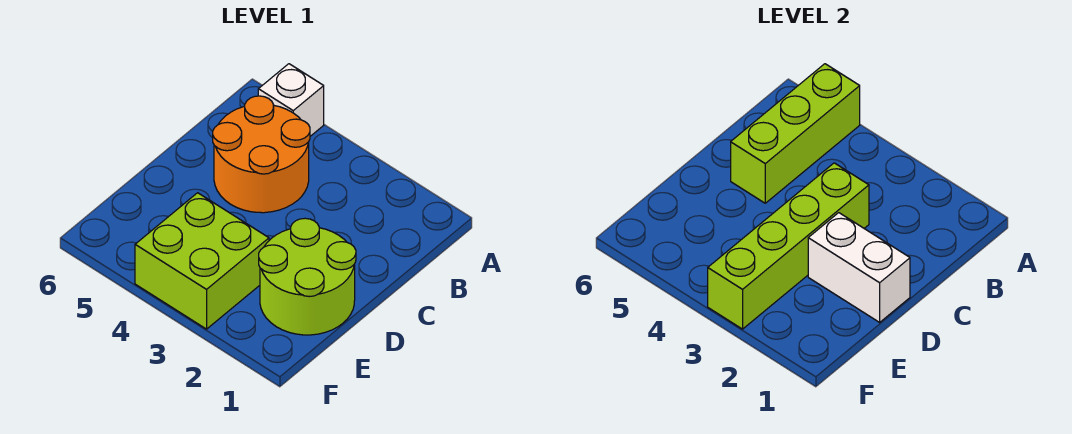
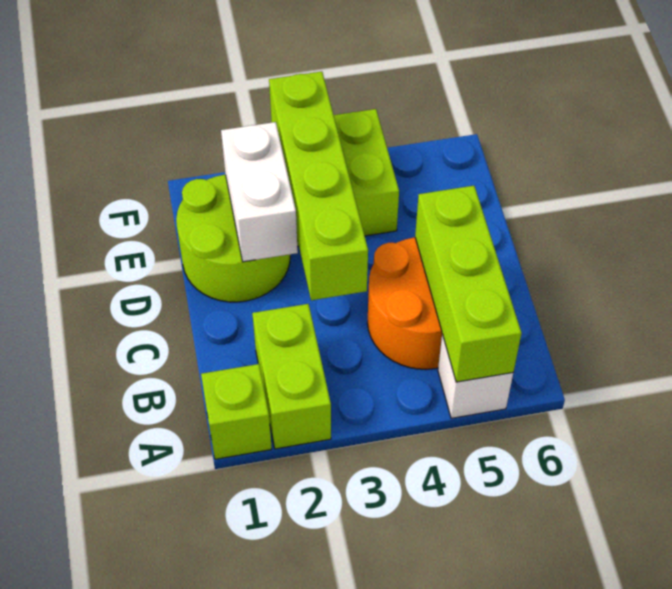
none -> lime 1x1 brick [201,364,272,459]
none -> lime 1x2 brick [252,304,331,449]
white 1x2 brick [808,213,910,322] -> white 1x2 brick turned to [221,122,298,262]

